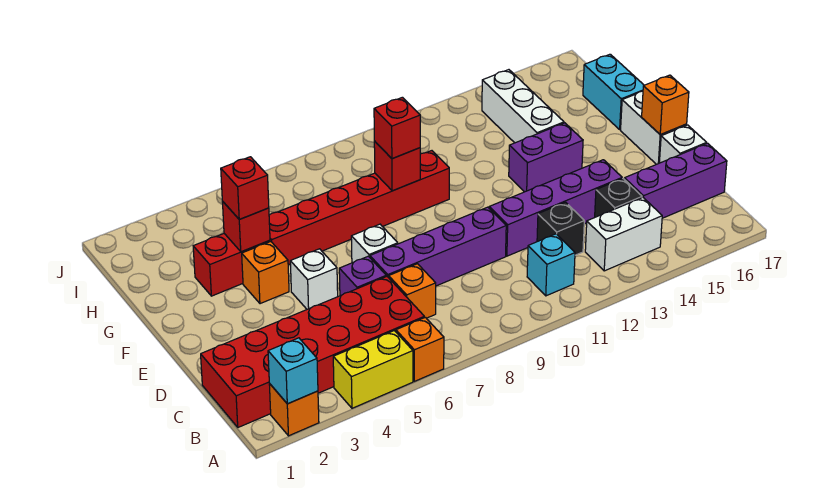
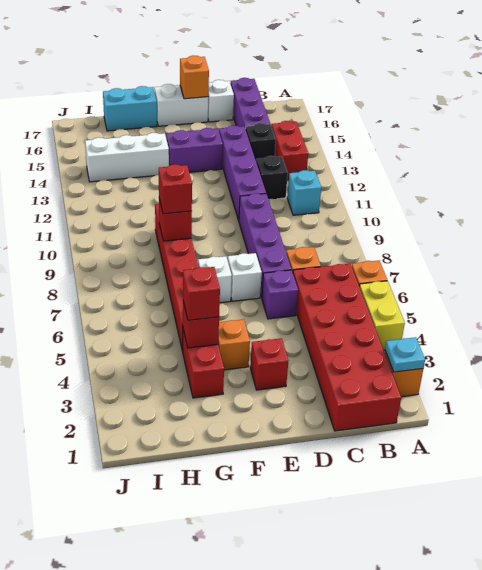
cyan 1x1 brick [268,338,318,404] -> cyan 1x1 plate [385,337,425,372]
white 1x2 brick [585,198,662,271] -> red 1x2 brick [272,121,308,180]
none -> red 1x1 brick [250,338,289,390]
white 1x1 brick [290,249,338,309] -> white 1x1 brick moved to [198,256,232,303]
purple 1x2 brick [509,123,583,192] -> purple 1x2 brick turned to [166,128,223,172]

